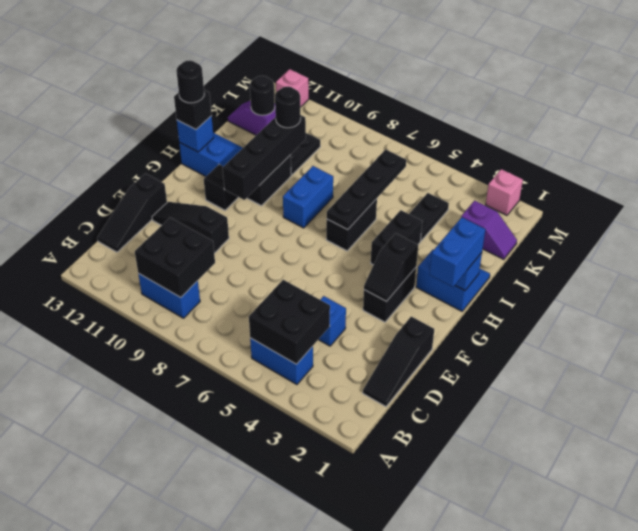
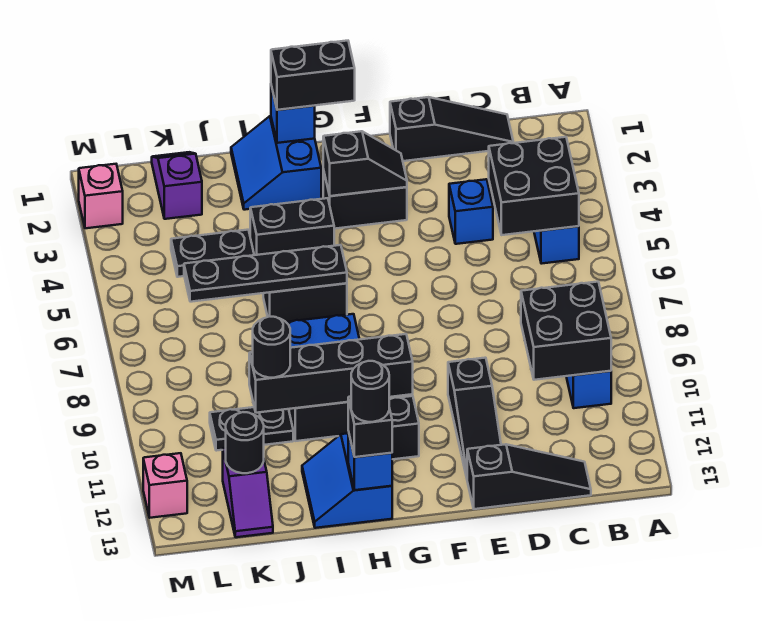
blue 1x2 brick [429,217,485,287] -> black 1x2 brick [271,41,355,110]

